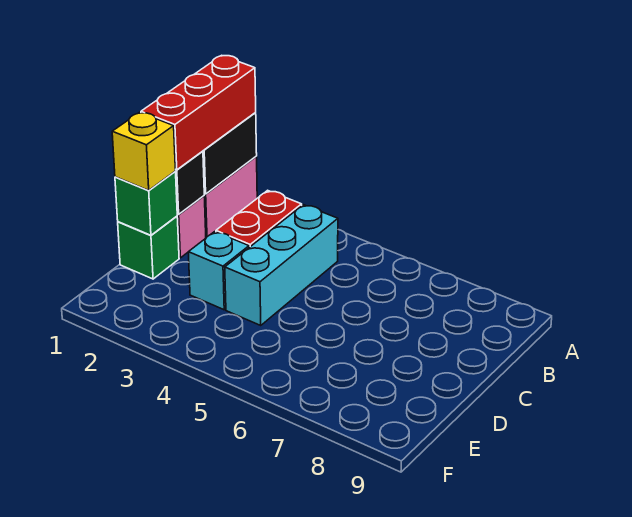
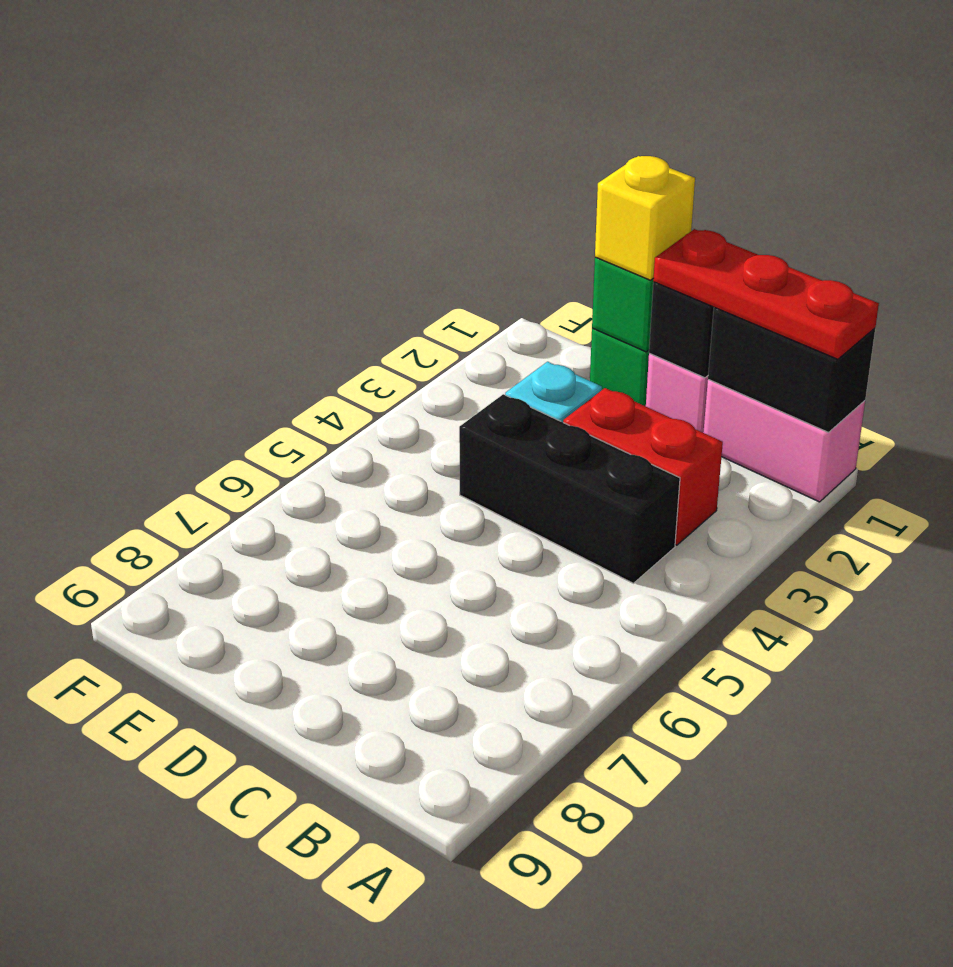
red 1x3 brick [141,55,256,170] -> red 1x3 plate [653,229,879,359]
cyan 1x3 brick [225,205,338,325] -> black 1x3 brick [459,394,680,583]

